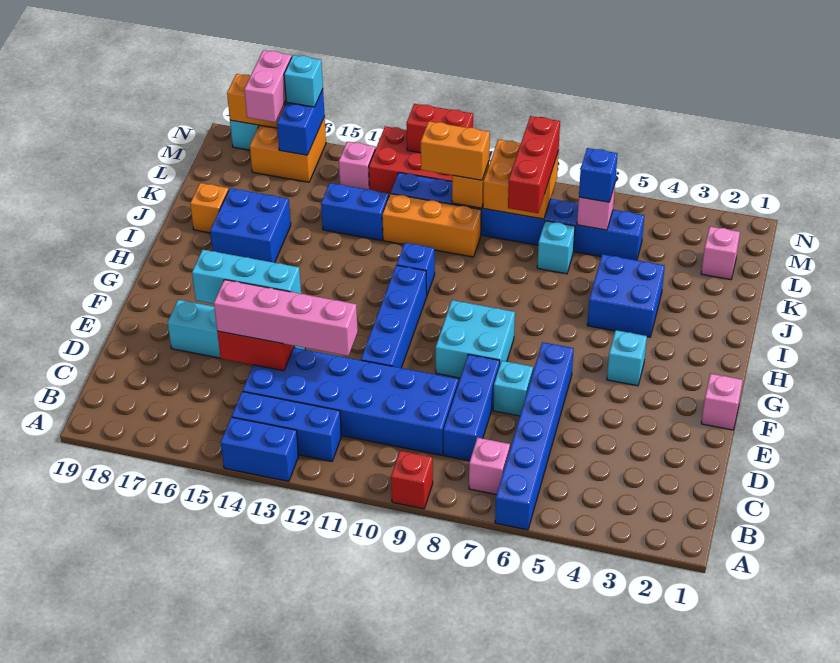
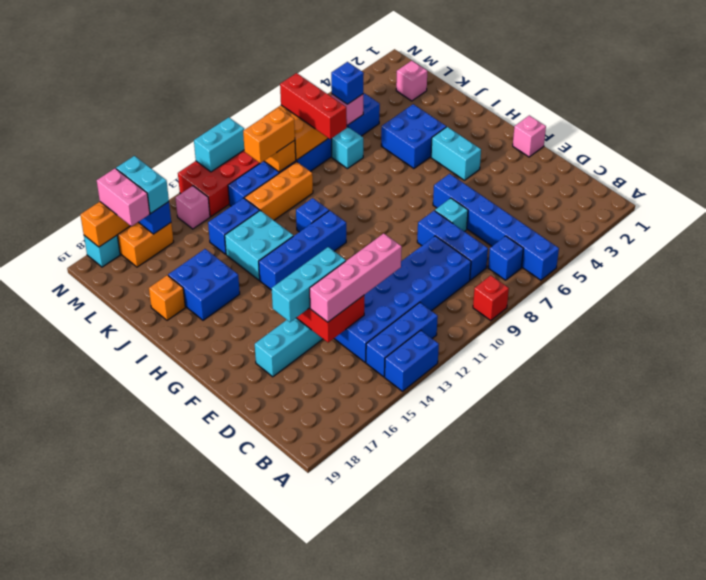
pink 1x1 brick [469,438,510,495] -> blue 1x1 brick [488,236,523,280]
blue 1x4 brick [361,265,427,368] -> blue 1x4 brick turned to [259,211,346,290]
cyan 2x2 brick [436,300,515,378] -> cyan 2x2 brick moved to [225,211,293,280]
cyan 1x1 brick [607,330,647,386] -> cyan 1x2 brick [431,127,481,180]
red 1x2 brick [406,104,473,153] -> cyan 1x2 brick [194,117,244,172]
cyan 1x1 brick [284,55,323,107] -> cyan 1x2 brick [116,156,169,213]

